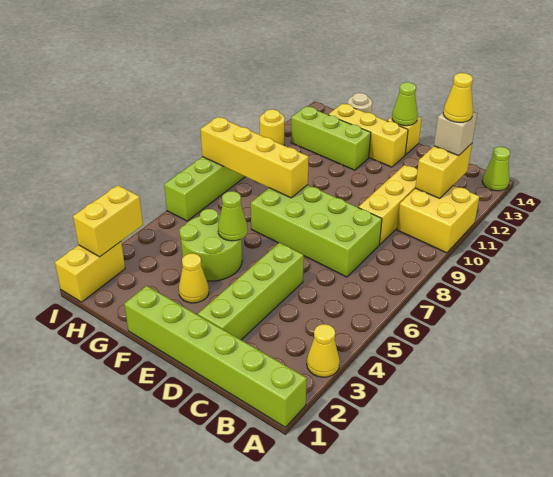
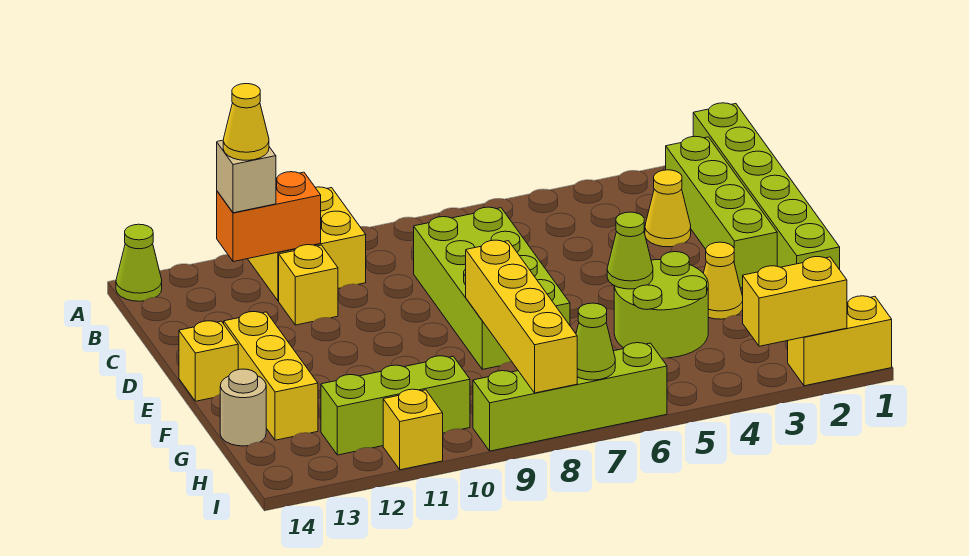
yellow 1x1 cone [307,324,340,377] -> yellow 1x1 cone moved to [645,170,691,247]
yellow 1x2 brick [415,144,472,198] -> orange 1x2 brick [217,172,321,262]
yellow 1x3 brick [358,165,417,245] -> yellow 1x1 brick [279,245,338,325]
lime 1x4 brick [198,243,304,340] -> lime 1x4 brick turned to [666,136,777,288]
lime 1x1 cone [392,82,418,126] -> lime 1x1 cone moved to [576,303,615,380]
lime 1x3 brick [291,106,371,170] -> lime 1x3 brick turned to [321,356,470,455]
yellow 1x1 round brick [260,109,285,145] -> yellow 1x1 brick [383,389,443,470]

